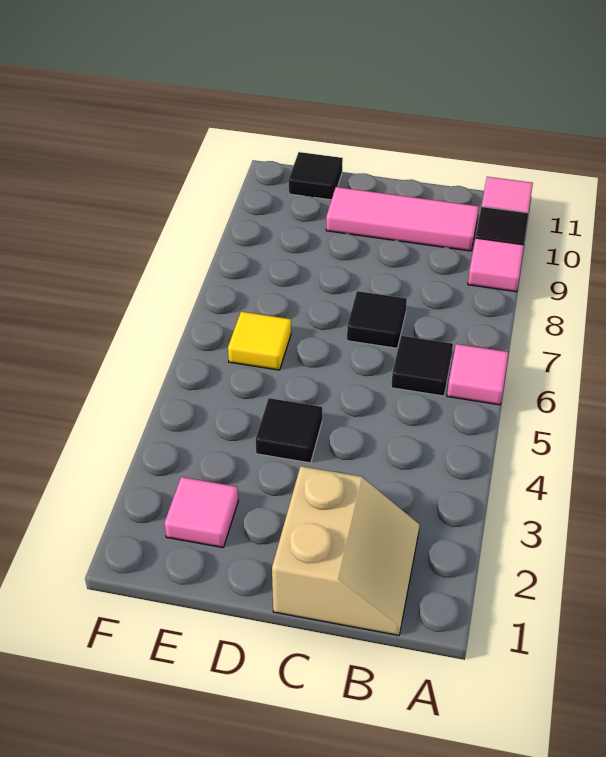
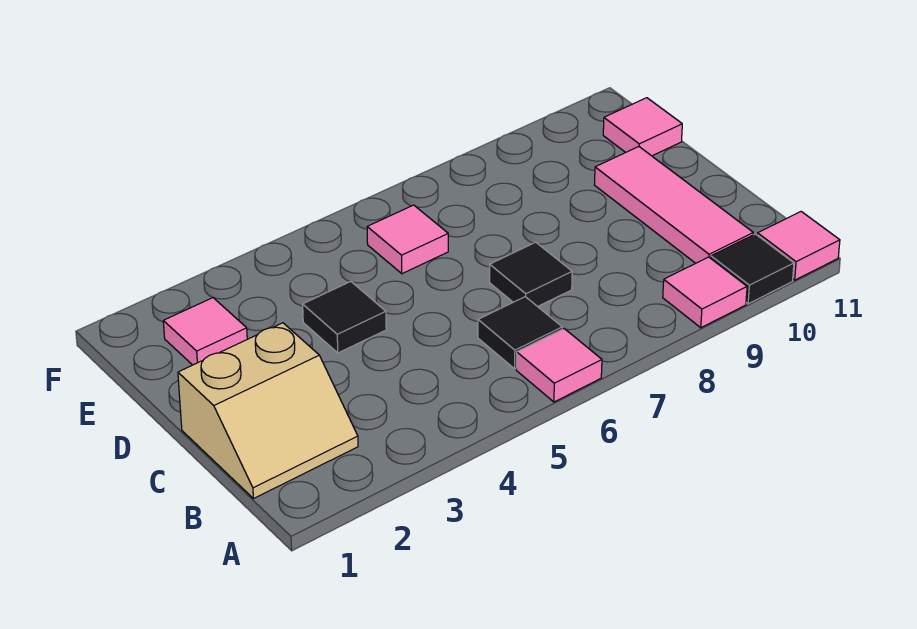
yellow 1x1 tile [228,312,291,370] -> pink 1x1 tile [367,205,448,274]
black 1x1 tile [289,152,343,200] -> pink 1x1 tile [603,98,682,156]

